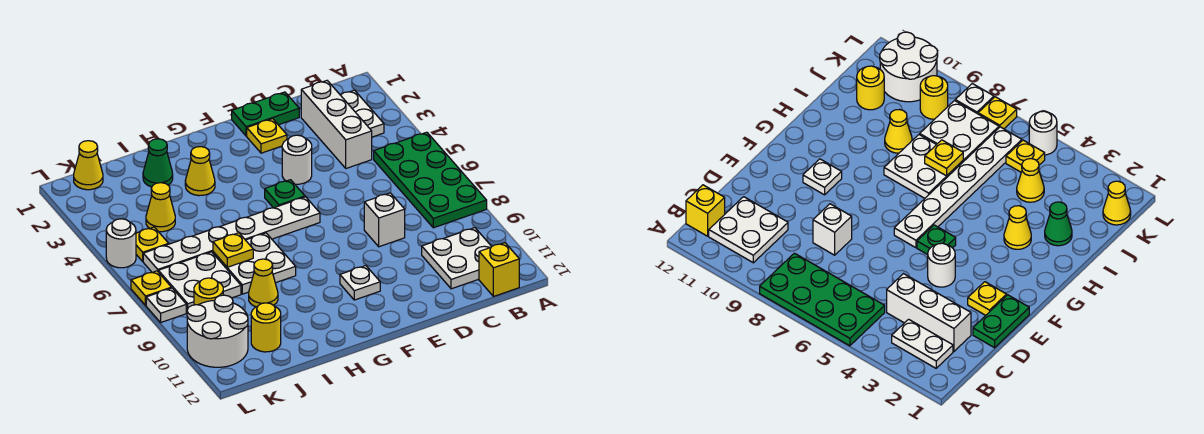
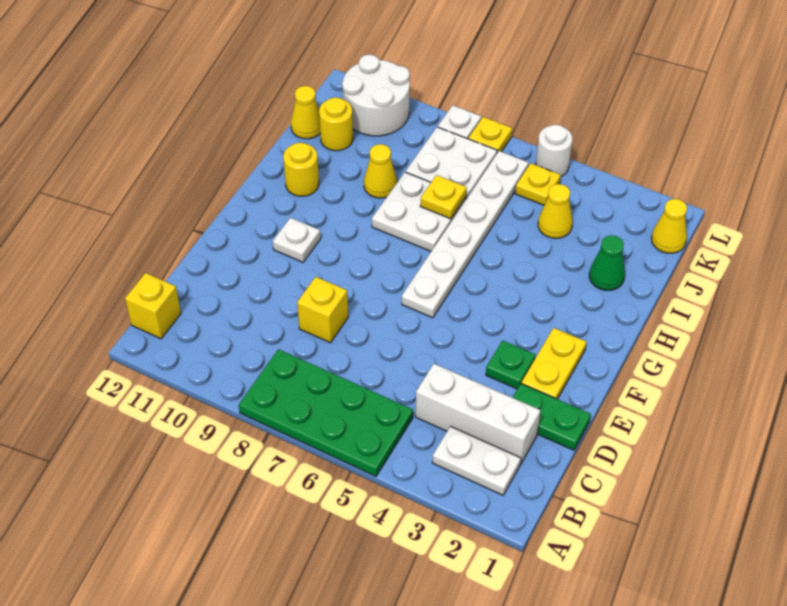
white 2x2 plate [422,228,492,289] -> none
green 1x2 plate [232,92,299,136] -> green 1x2 plate turned to [512,384,591,450]
white 1x1 brick [364,193,405,247] -> yellow 1x1 brick [297,277,348,343]
yellow 1x1 plate [247,119,287,153] -> yellow 1x2 plate [521,328,587,399]
white 1x1 round brick [282,135,312,184] -> none
green 1x1 plate [265,180,305,208] -> green 1x1 plate moved to [486,340,535,389]
yellow 1x1 cone [185,147,215,196] -> yellow 1x1 cone moved to [291,86,320,139]
yellow 1x1 round brick [194,278,223,305] -> yellow 1x1 round brick moved to [283,143,319,196]

